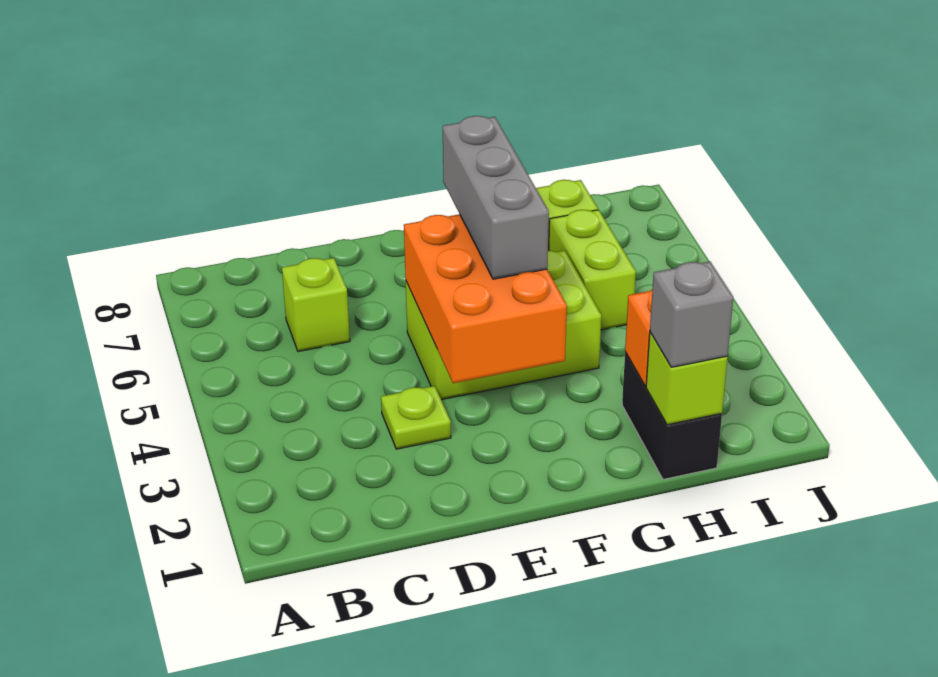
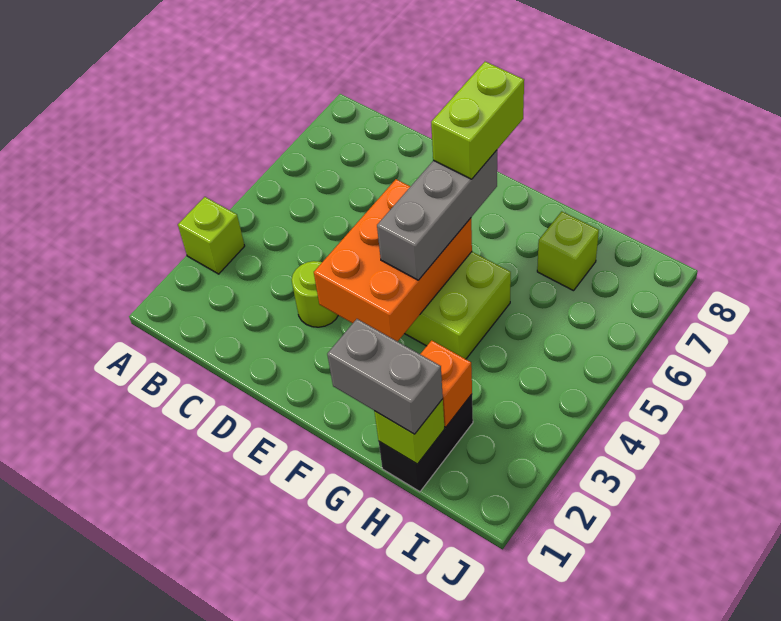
lime 1x1 brick [282,258,350,352] -> lime 1x1 brick moved to [178,197,245,274]
lime 1x1 plate [381,386,451,449] -> lime 1x1 round brick [292,261,338,327]
grey 1x1 brick [650,262,733,367] -> grey 1x2 brick [327,319,443,434]
lime 1x2 brick [549,210,636,330] -> lime 1x2 brick moved to [431,62,524,179]

